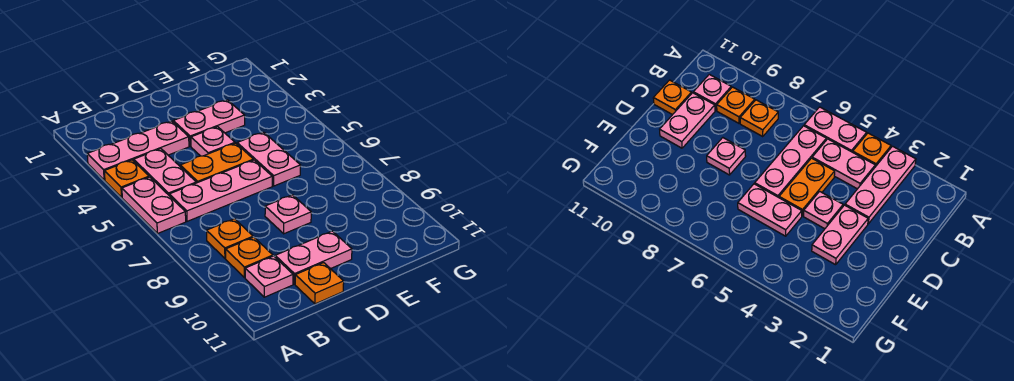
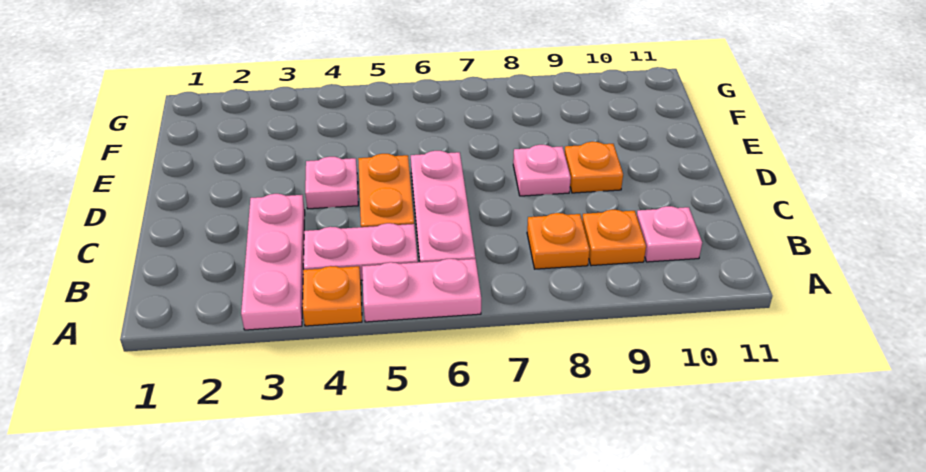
pink 1x2 plate [275,231,352,284] -> none
orange 1x1 plate [295,263,344,304] -> orange 1x1 plate moved to [564,142,623,193]
pink 1x2 plate [173,100,245,146] -> none
pink 1x2 plate [237,132,301,186] -> none

